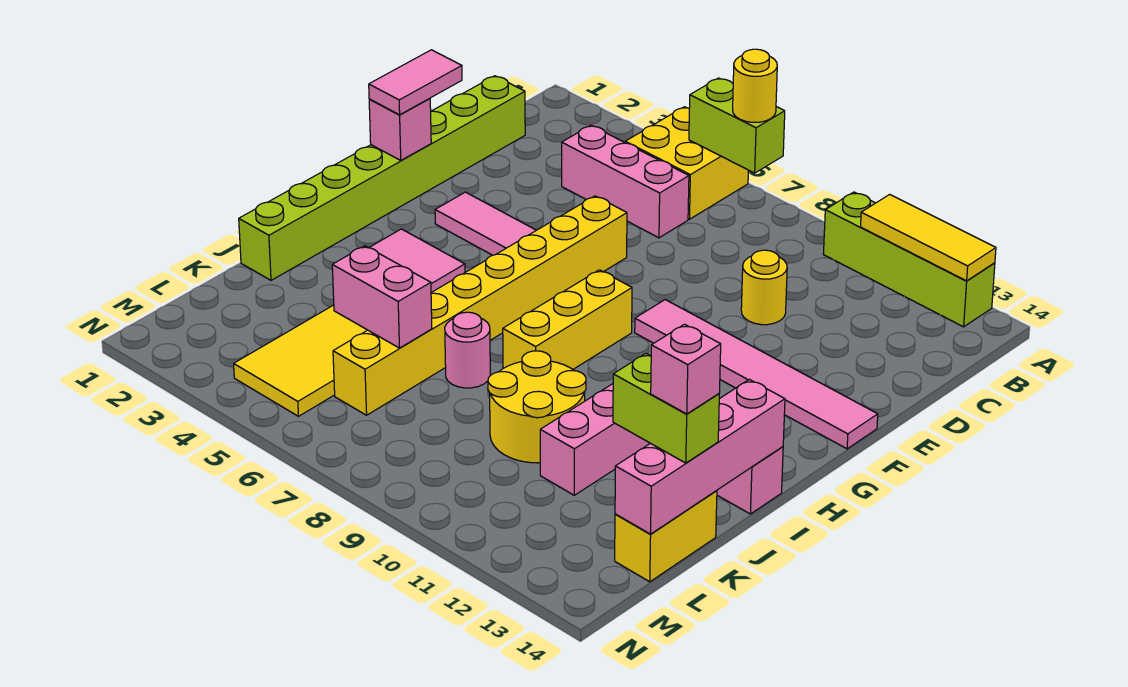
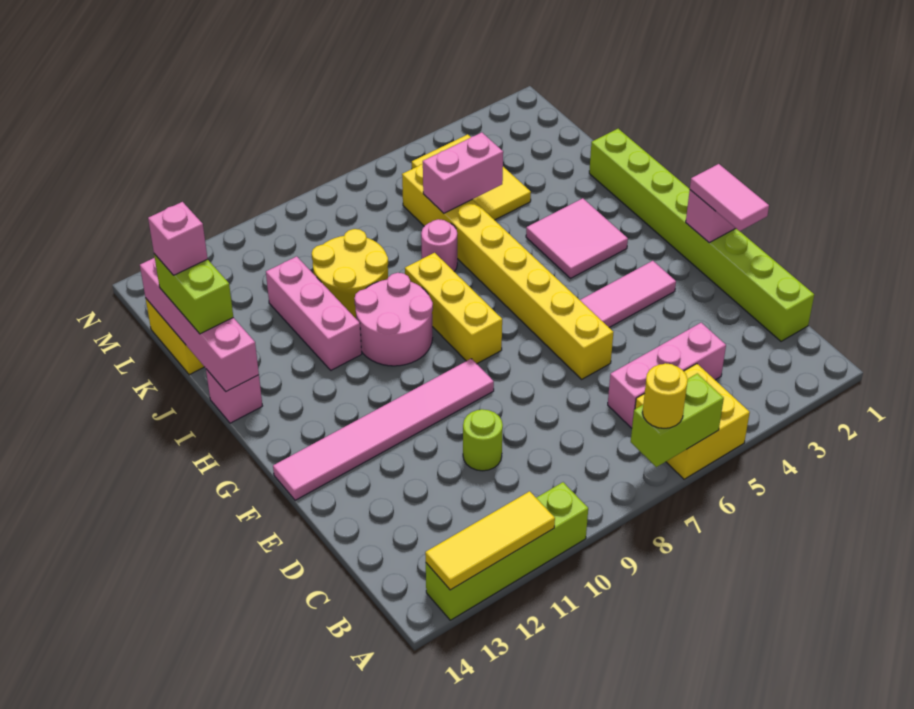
yellow 1x1 round brick [741,250,787,325] -> lime 1x1 round brick [463,409,503,471]
none -> pink 2x2 round brick [354,273,433,366]
lime 1x2 brick [613,354,719,463] -> lime 1x2 brick turned to [154,254,233,334]

